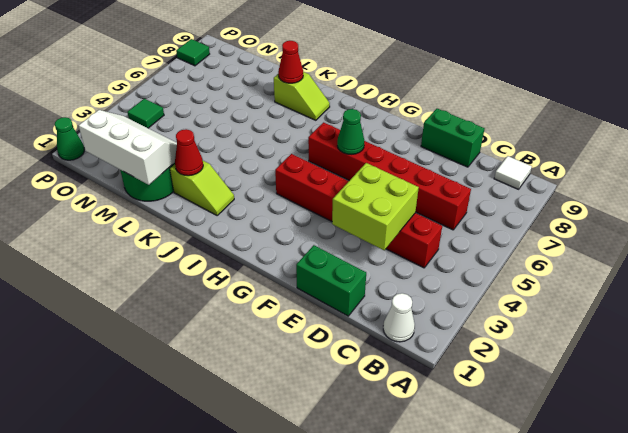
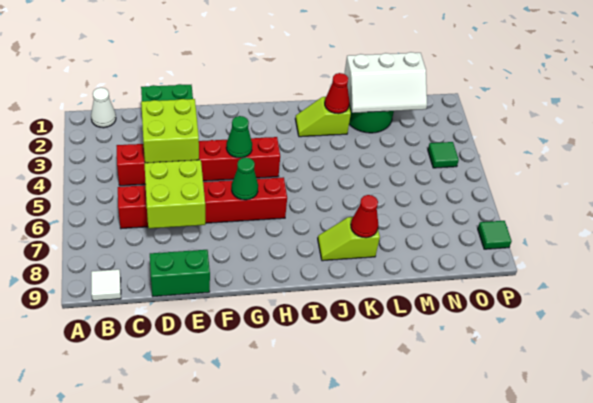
none -> lime 2x2 brick [144,160,205,228]
green 1x1 cone [55,117,84,160] -> green 1x1 cone moved to [226,116,252,158]

